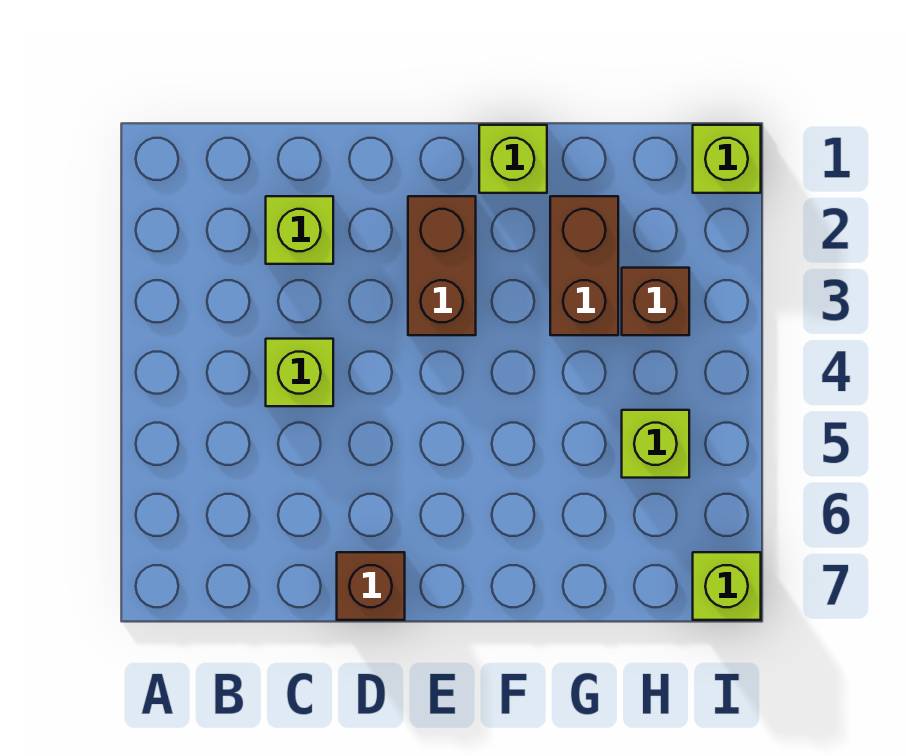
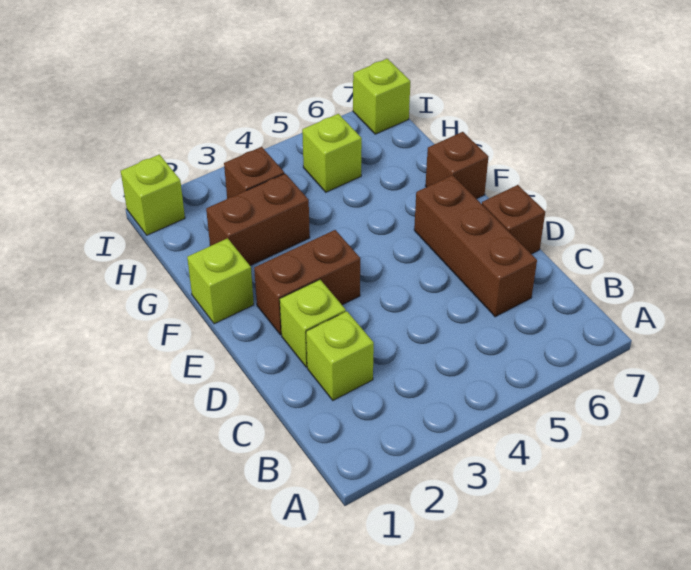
lime 1x1 brick [266,339,333,406] -> lime 1x1 brick moved to [280,280,346,367]
none -> brown 1x3 brick [414,175,537,317]
none -> brown 1x1 brick [425,132,488,199]

